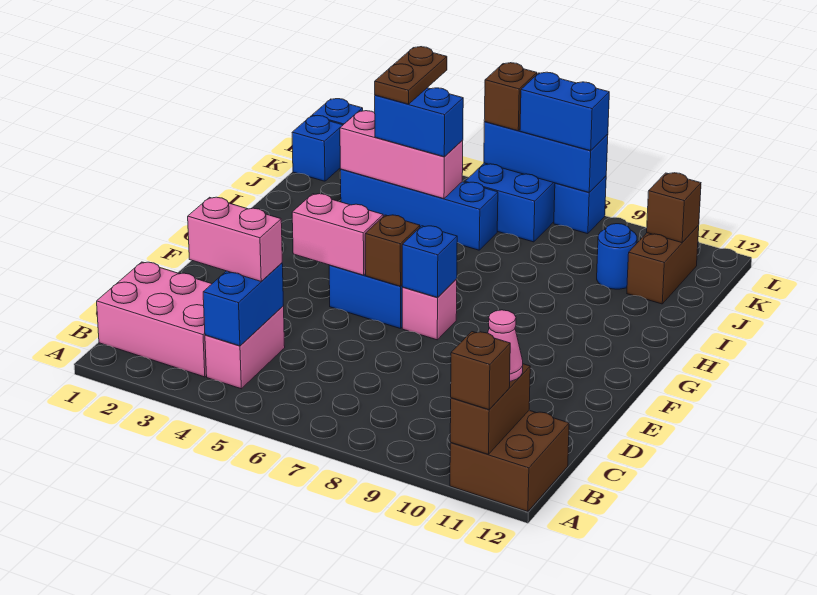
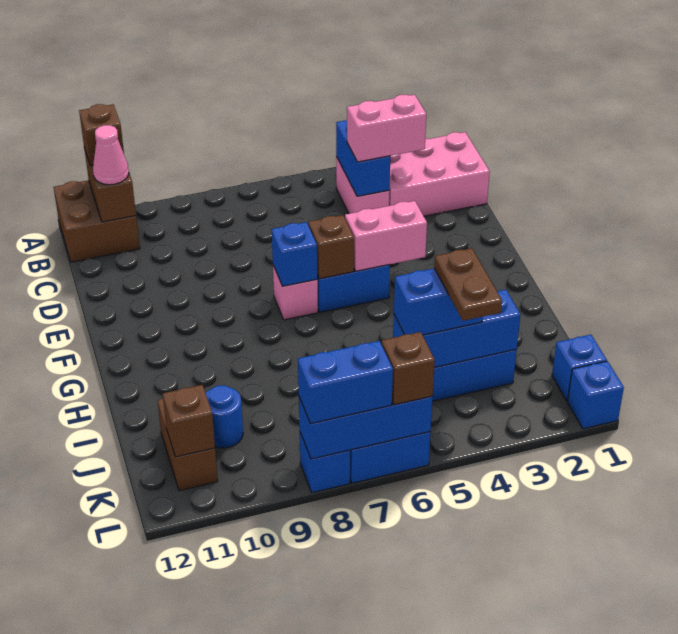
pink 1x3 brick [340,111,463,199] -> blue 1x3 brick [393,290,520,367]

